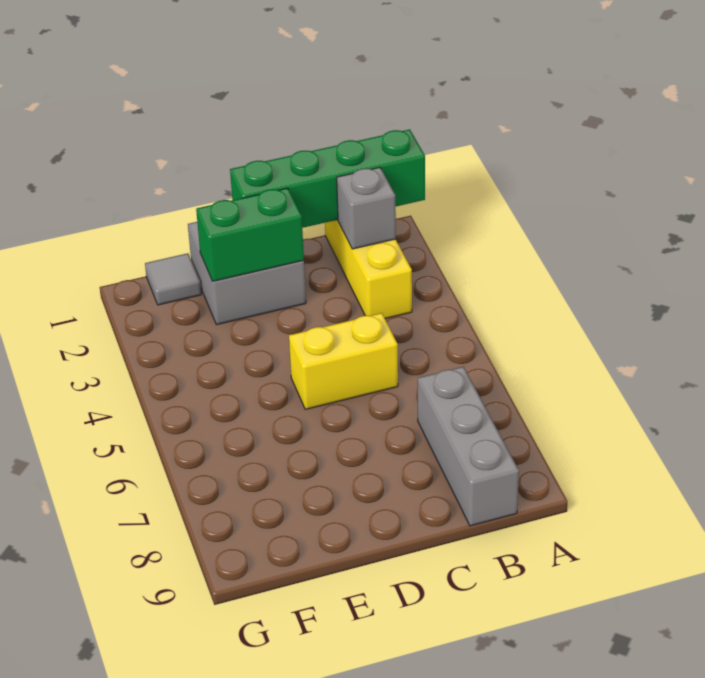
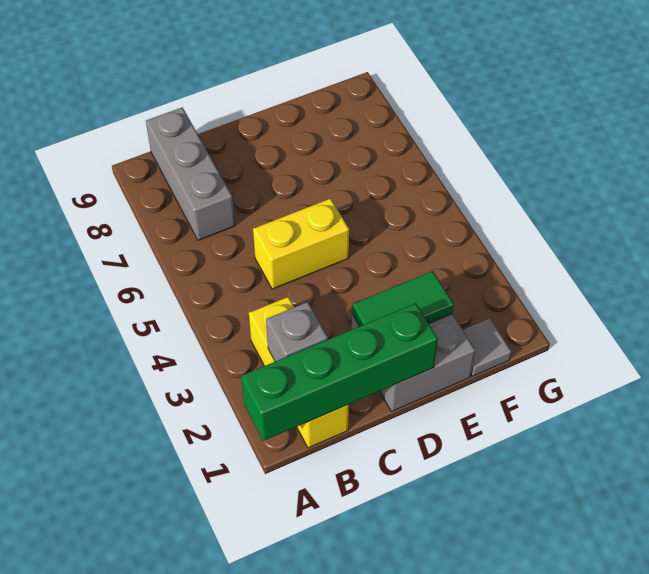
green 1x2 brick [196,188,304,281] -> green 1x2 tile [352,271,454,326]

